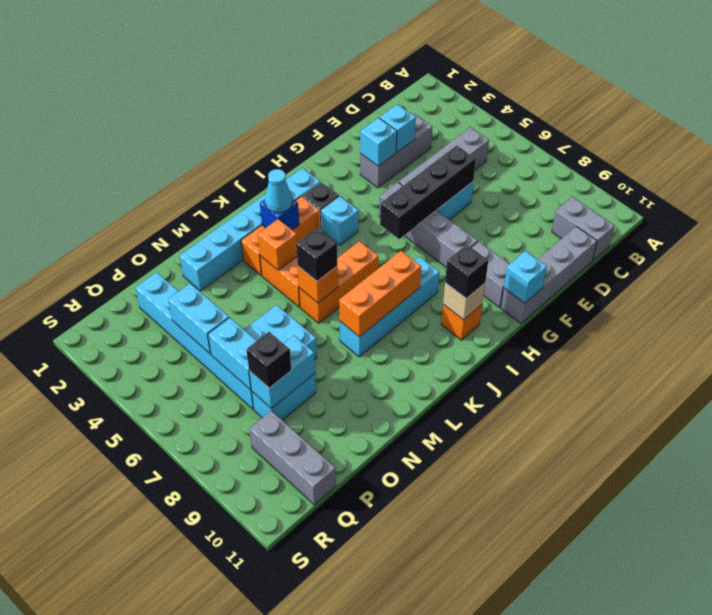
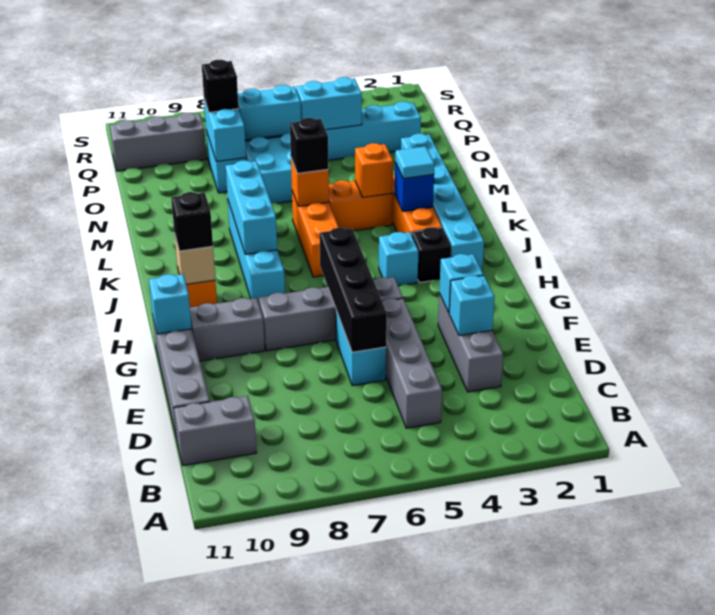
orange 1x3 brick [339,251,421,337] -> cyan 1x3 brick [226,161,277,254]
cyan 1x1 cone [265,169,292,213] -> cyan 1x1 tile [395,146,435,179]

